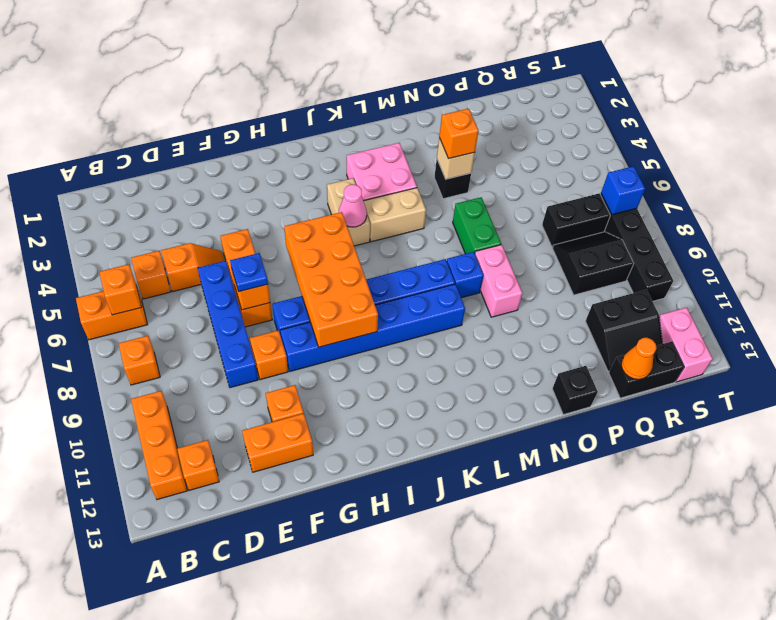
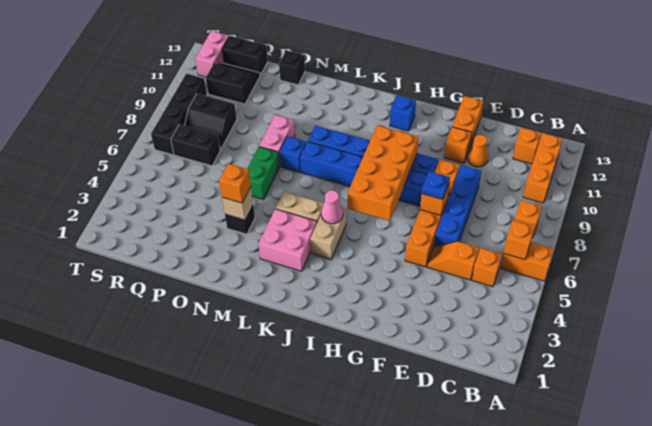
orange 1x2 brick [242,414,313,472] -> orange 1x2 brick turned to [452,96,483,146]
orange 1x1 cone [621,338,656,379] -> orange 1x1 cone moved to [468,135,488,167]
blue 1x1 brick [601,166,645,215] -> blue 1x1 brick moved to [390,95,416,131]

